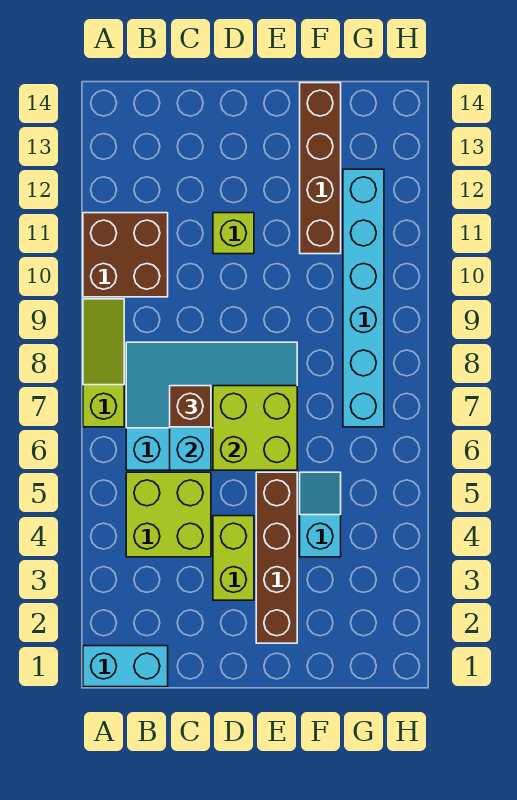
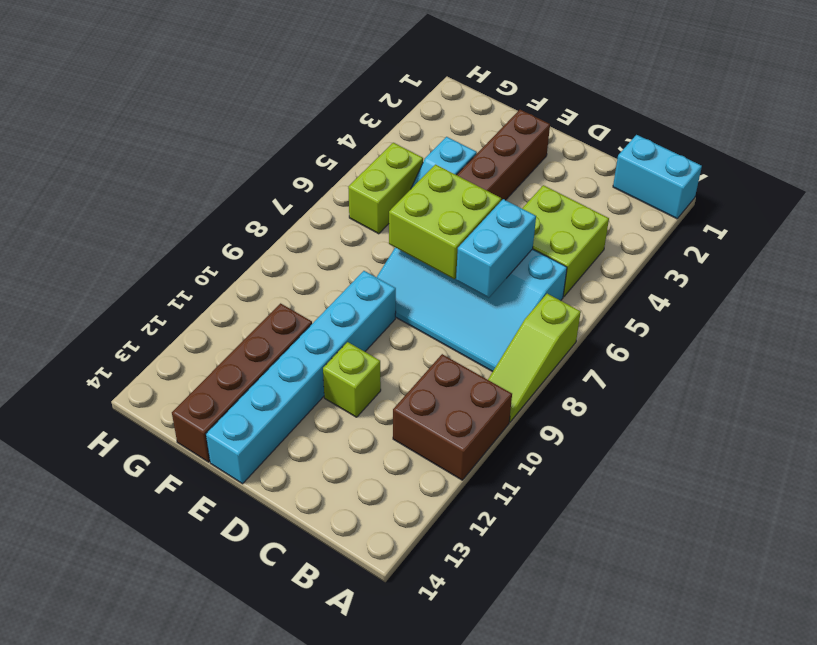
brown 1x1 brick [170,386,211,427] -> none
lime 1x2 brick [213,516,254,600] -> lime 1x2 brick moved to [348,143,423,234]
cyan 1x6 brick [343,169,384,427] -> cyan 1x6 brick moved to [206,271,396,484]

